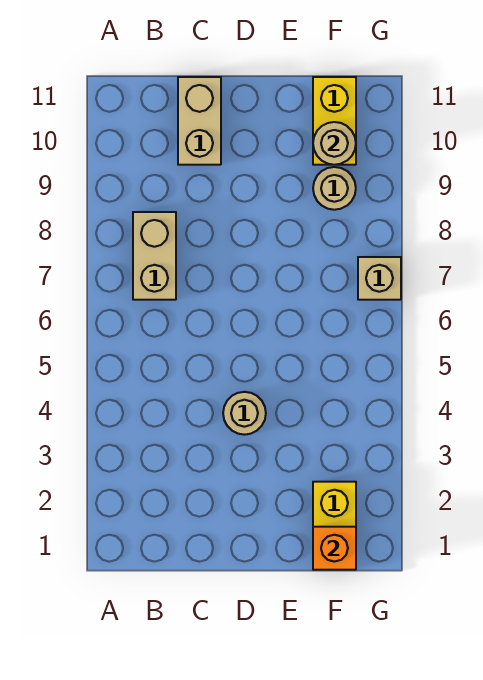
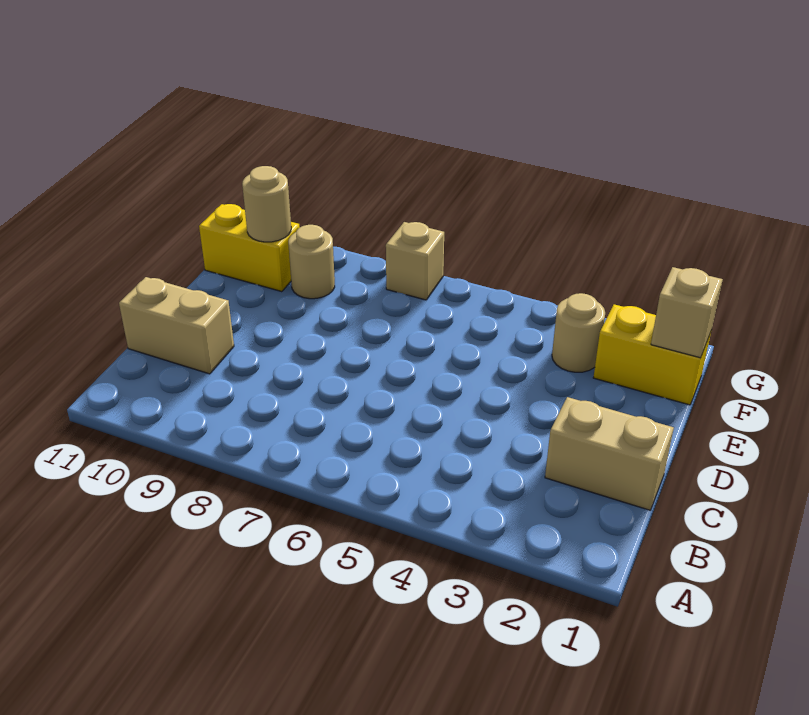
tan 1x2 brick [133,212,176,300] -> tan 1x2 brick moved to [545,397,674,510]
tan 1x1 round brick [223,392,266,435] -> tan 1x1 round brick moved to [552,293,605,372]
orange 1x1 brick [313,527,356,570] -> tan 1x1 brick [651,267,723,358]

